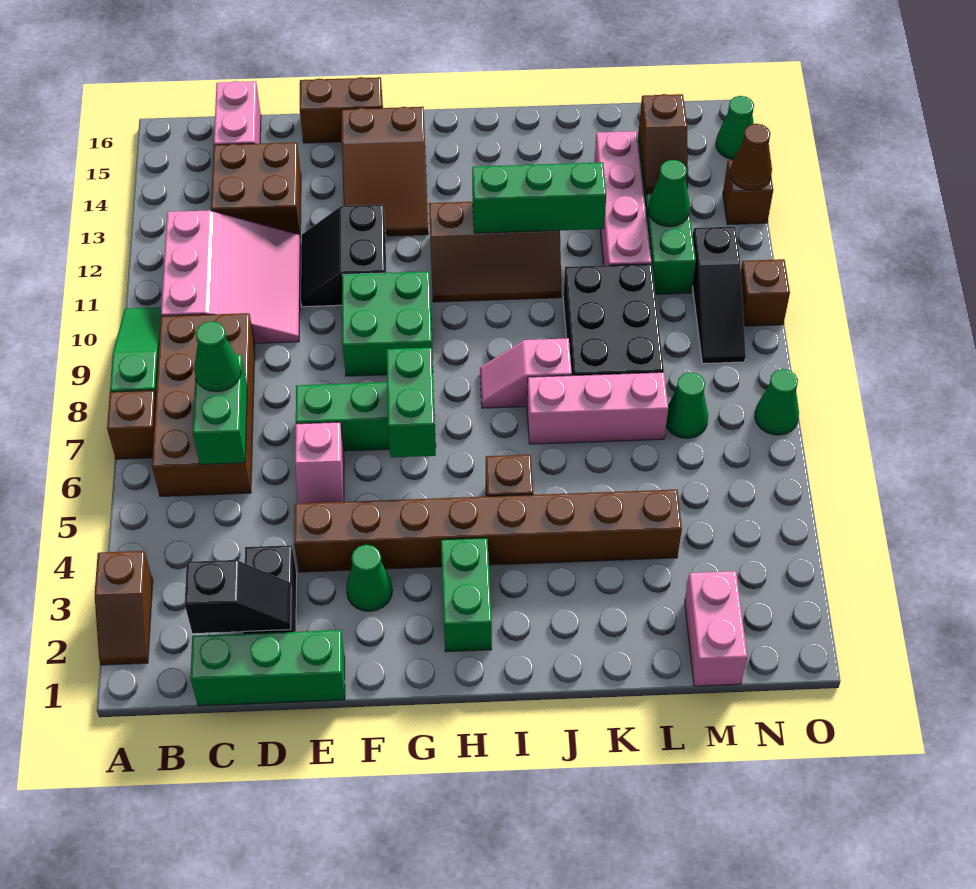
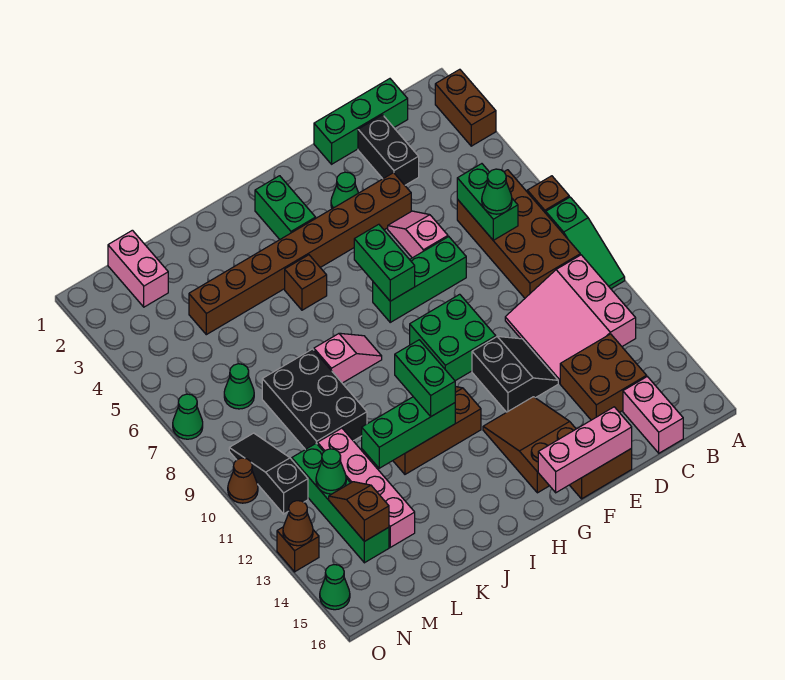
brown 1x2 slope [95,551,153,665] -> brown 1x2 brick [435,69,496,146]
black 1x2 slope [185,560,291,633] -> none
none -> green 1x2 brick [395,340,455,416]
pink 1x3 brick [527,372,668,444] -> pink 1x3 brick moved to [538,407,632,493]
brown 1x1 brick [741,259,790,326] -> brown 1x1 cone [228,458,258,503]

